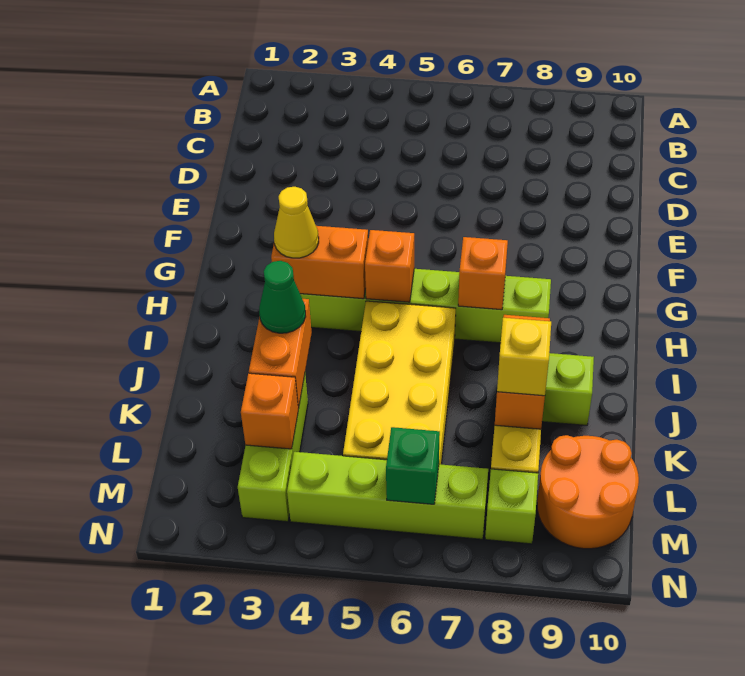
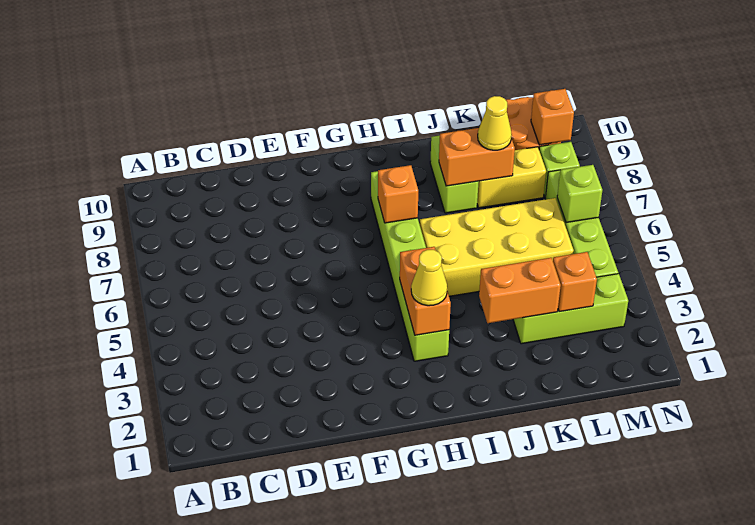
orange 1x1 brick [365,230,414,302] -> orange 1x1 brick moved to [531,89,574,145]
green 1x1 cone [259,261,306,333] -> none
yellow 1x1 brick [497,318,551,396] -> yellow 1x1 cone [478,96,512,150]
green 1x1 brick [386,427,440,504] -> lime 1x1 brick [557,165,602,223]

